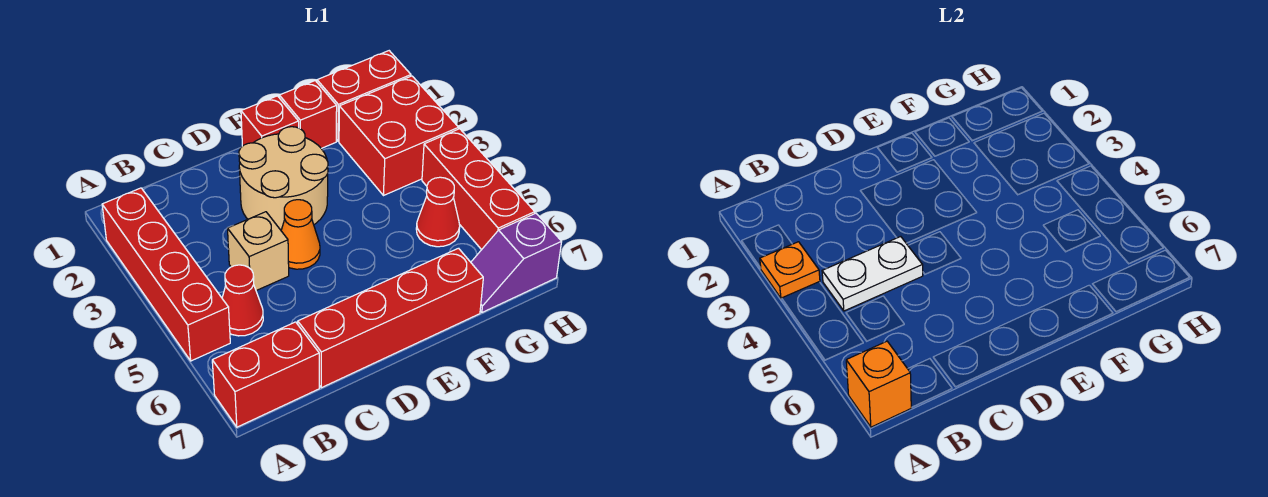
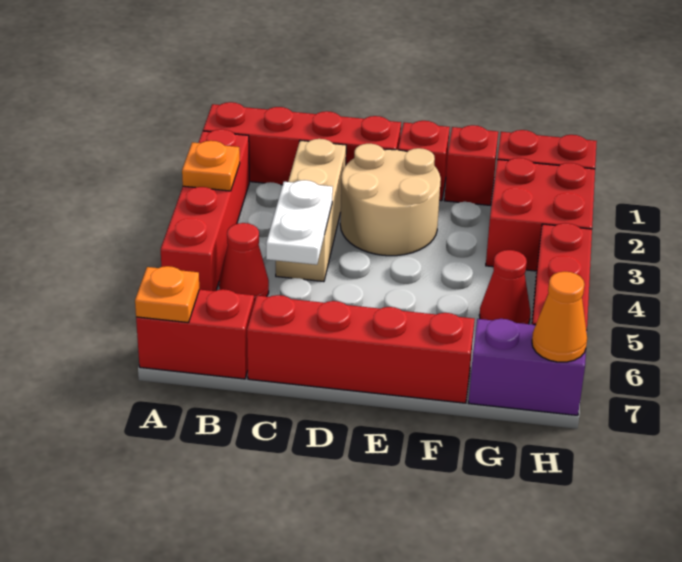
none -> red 1x4 brick [203,102,401,185]
orange 1x1 brick [846,341,912,427] -> orange 1x1 plate [135,266,199,323]
white 1x2 plate [822,237,923,311] -> white 1x2 plate turned to [266,180,333,265]
tan 1x1 brick [227,212,289,291] -> tan 1x3 brick [276,139,346,282]
orange 1x1 cone [281,200,320,269] -> orange 1x1 cone moved to [532,271,587,362]
purple 1x2 slope [471,213,561,312] -> purple 1x2 brick [469,319,587,415]

